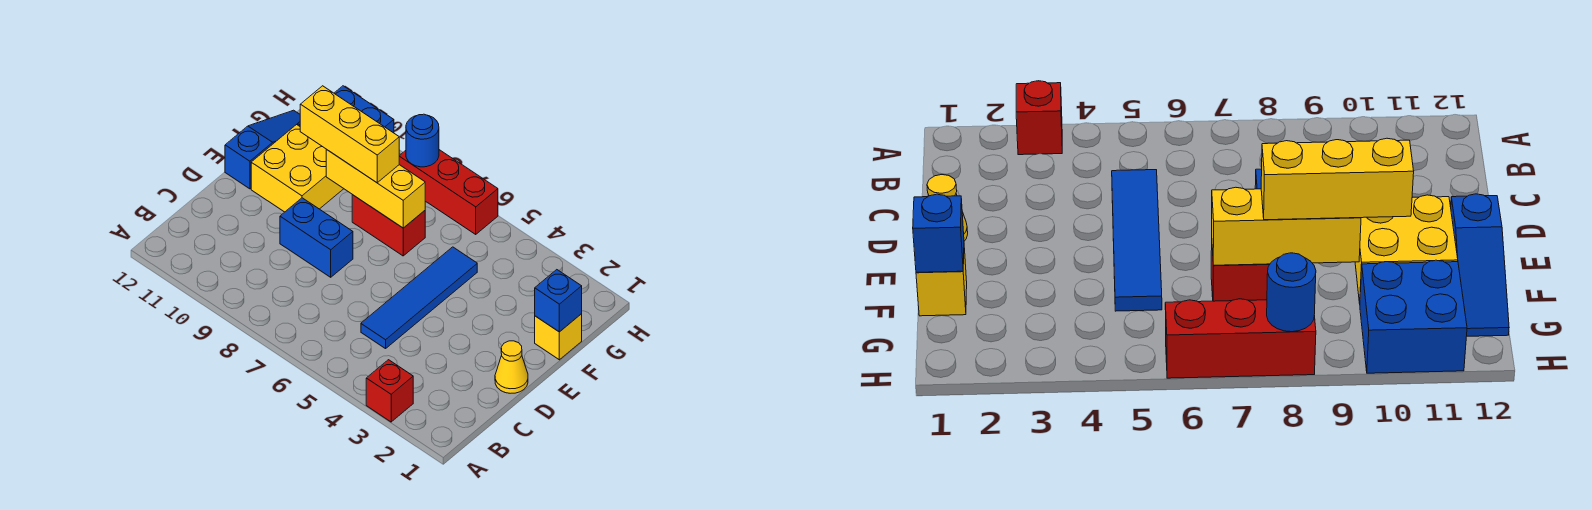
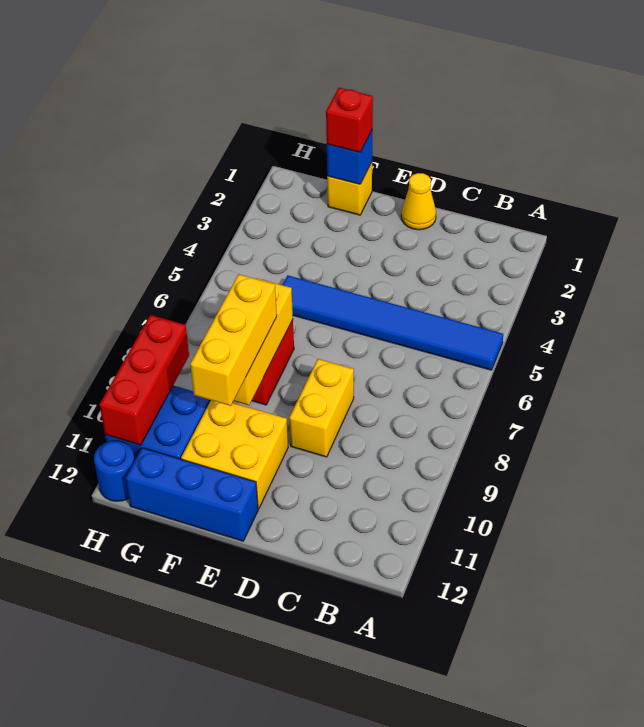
red 1x1 brick [366,360,413,422] -> red 1x1 brick moved to [326,88,373,152]
blue 1x4 tile [361,247,477,349] -> blue 1x6 tile [283,275,503,370]
blue 1x2 brick [280,198,353,277] -> yellow 1x2 brick [289,359,354,457]
blue 1x3 slope [225,110,300,189] -> blue 1x3 brick [126,448,258,541]
red 1x3 brick [399,150,498,234] -> red 1x3 brick moved to [100,315,189,445]
blue 1x1 round brick [406,114,439,167] -> blue 1x1 round brick moved to [94,441,135,501]

